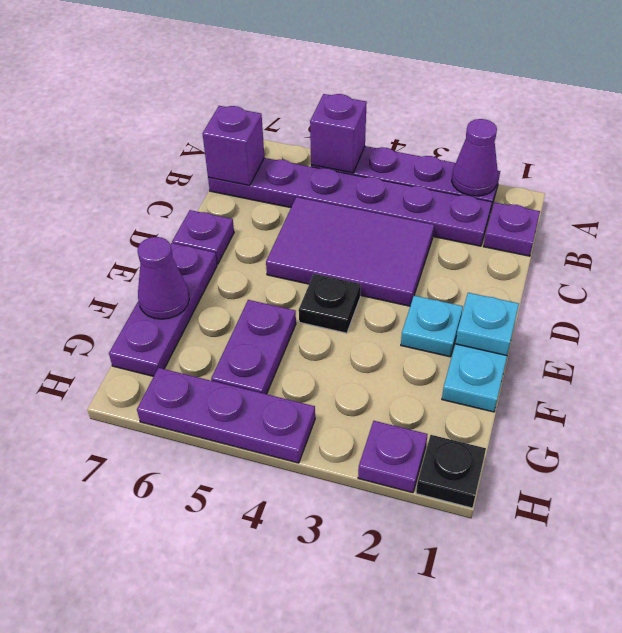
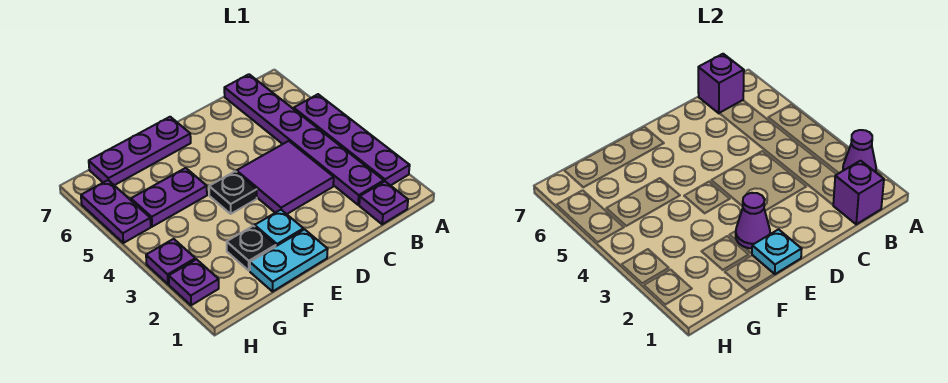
purple 1x1 brick [310,94,367,173] -> purple 1x1 brick moved to [833,161,884,224]
purple 2x3 tile [266,197,434,306] -> purple 2x2 tile [237,141,334,214]
purple 1x1 plate [172,210,234,264] -> purple 1x1 plate moved to [146,239,195,284]
purple 1x1 cone [138,237,189,319] -> purple 1x1 cone moved to [736,193,770,248]
black 1x1 plate [416,435,486,508] -> black 1x1 plate moved to [227,226,276,271]
purple 1x3 plate [137,368,315,463] -> purple 1x2 plate [81,180,151,243]

